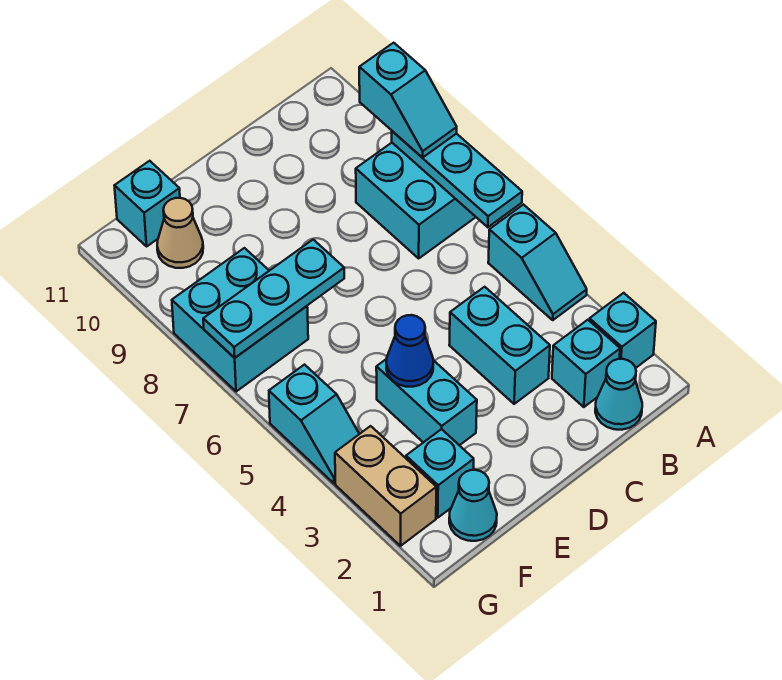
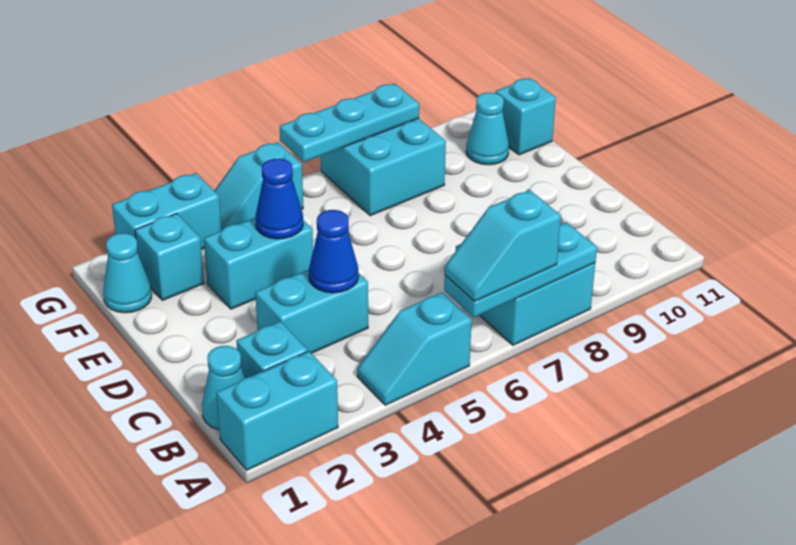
cyan 1x1 brick [589,293,656,368] -> cyan 1x2 brick [216,351,338,470]
cyan 1x2 slope [359,43,457,157] -> cyan 1x2 slope moved to [445,190,561,301]
none -> blue 1x1 cone [309,210,359,293]
cyan 1x3 plate [203,240,344,358] -> cyan 1x3 plate turned to [280,83,419,162]
tan 1x1 cone [157,198,203,268] -> cyan 1x1 cone [466,93,509,165]
tan 1x2 brick [335,426,436,546] -> cyan 1x2 brick [112,173,221,249]

